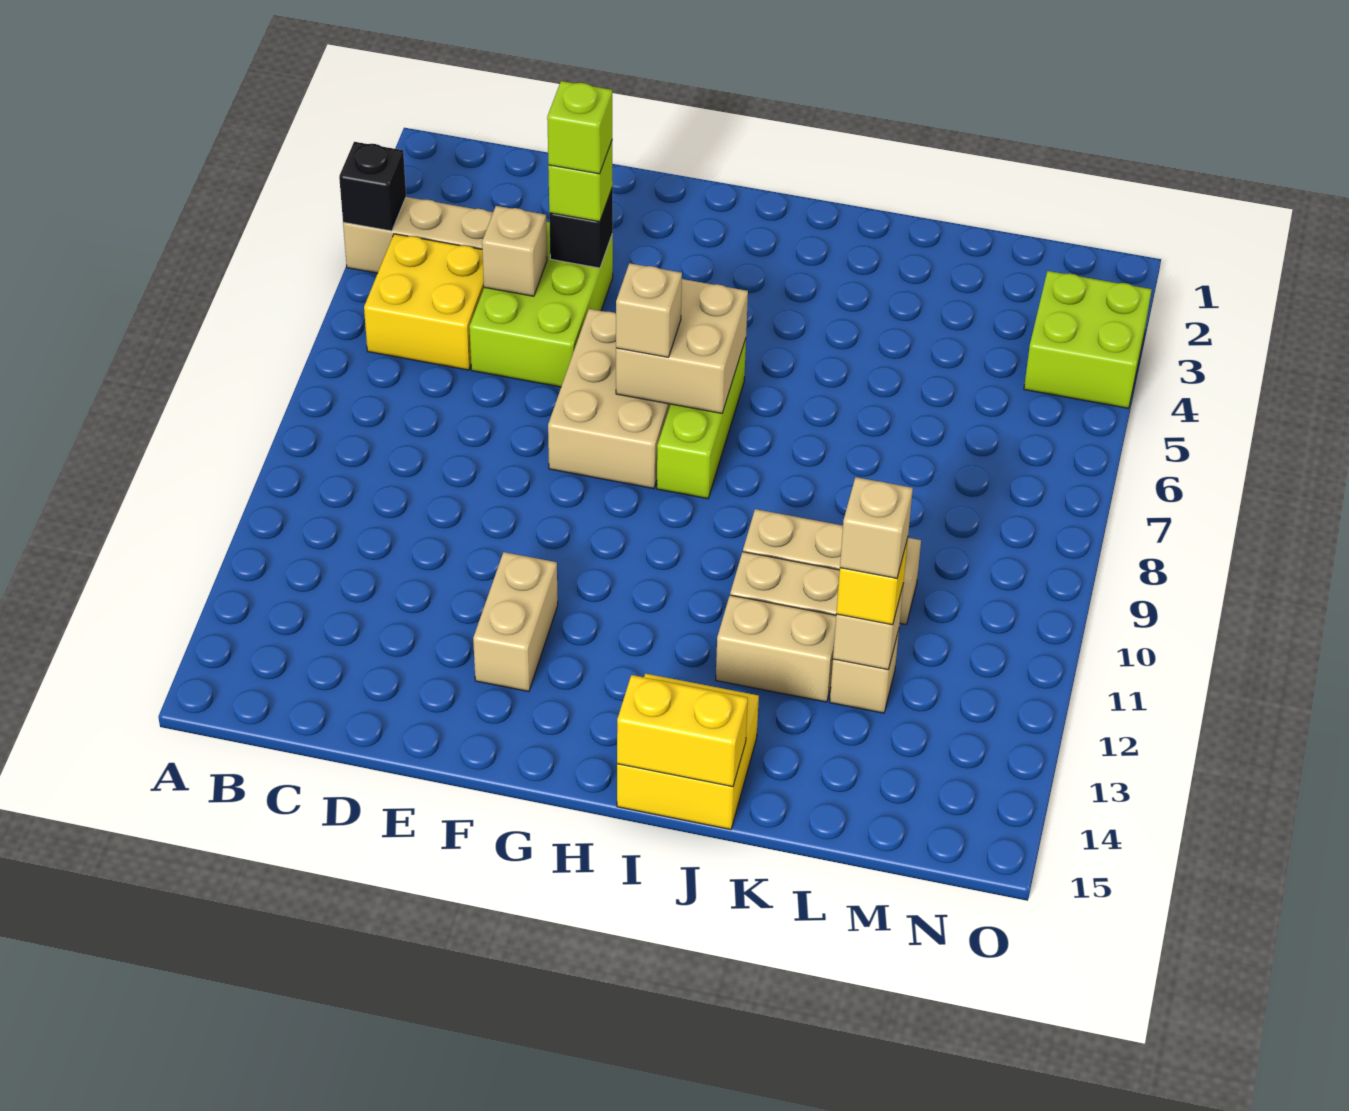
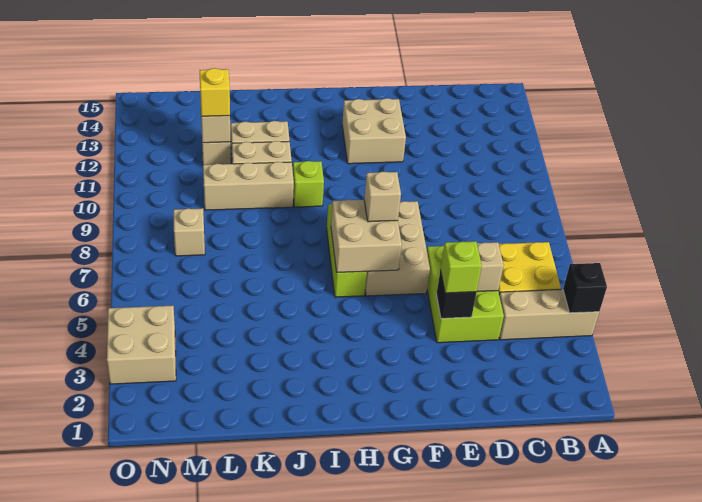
lime 1x1 brick [547,81,612,174] -> lime 1x1 brick moved to [293,161,324,207]
tan 1x2 brick [473,552,558,692] -> tan 2x2 brick [342,98,406,164]
yellow 2x2 brick [617,674,759,830] -> none
yellow 1x2 brick [617,675,748,787] -> none
tan 1x1 brick [840,477,913,578] -> tan 1x1 brick moved to [173,208,205,256]
lime 2x2 brick [1024,271,1152,408] -> tan 2x2 brick [107,306,176,384]

